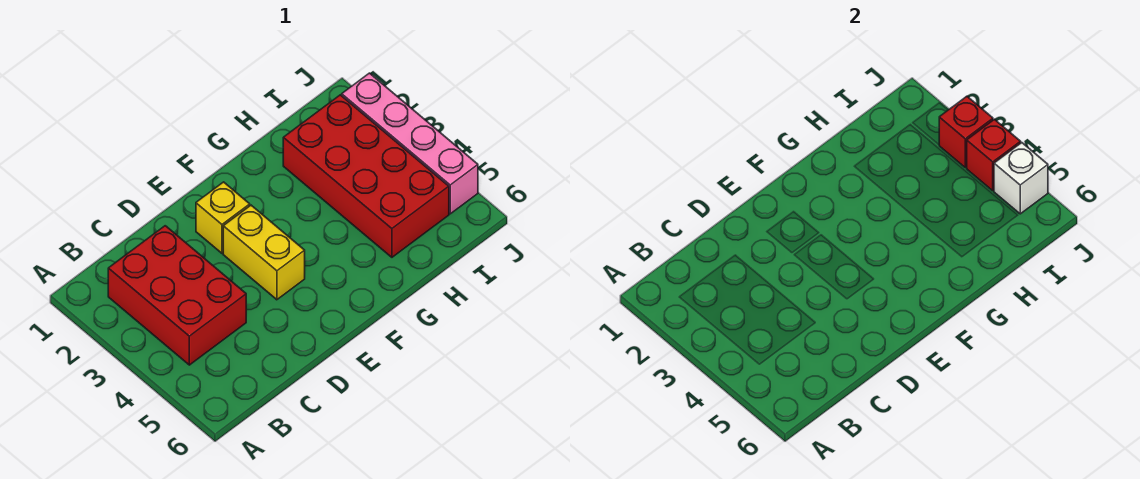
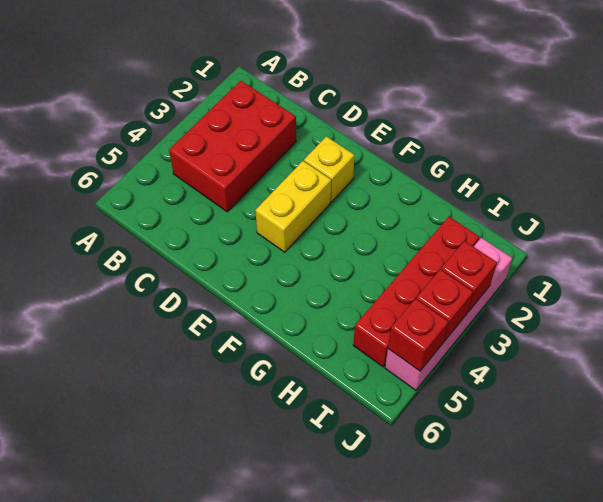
red 2x4 brick [283,95,449,257] -> red 1x4 brick [353,217,479,367]
white 1x1 brick [994,143,1048,214] -> red 1x1 brick [388,299,449,371]

